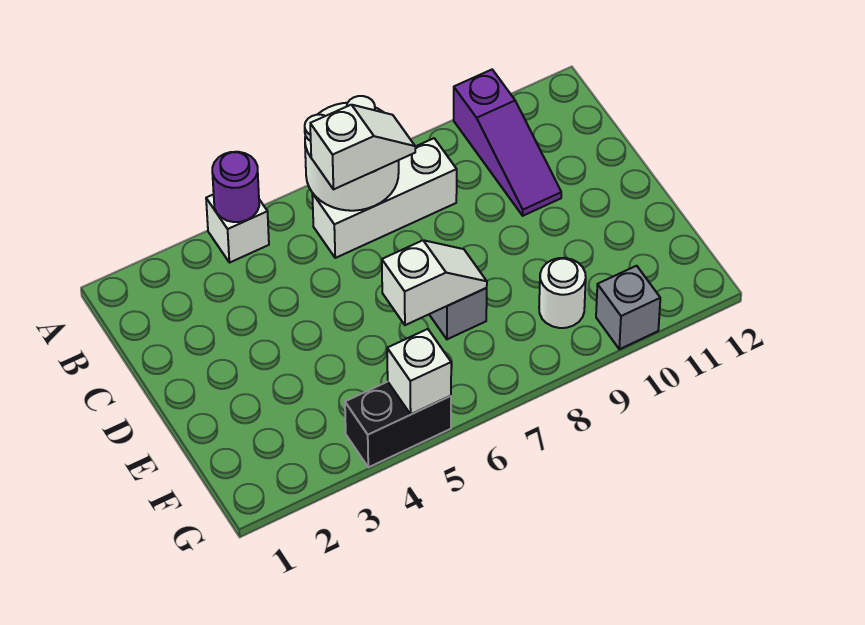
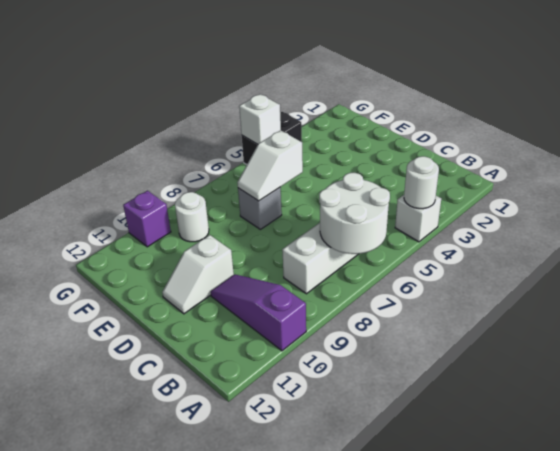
purple 1x1 round brick [212,152,259,222] -> white 1x1 round brick [404,156,439,209]
white 1x2 slope [310,105,415,189] -> white 1x2 slope moved to [162,235,234,314]
grey 1x1 brick [596,266,660,349] -> purple 1x1 brick [123,191,171,247]

